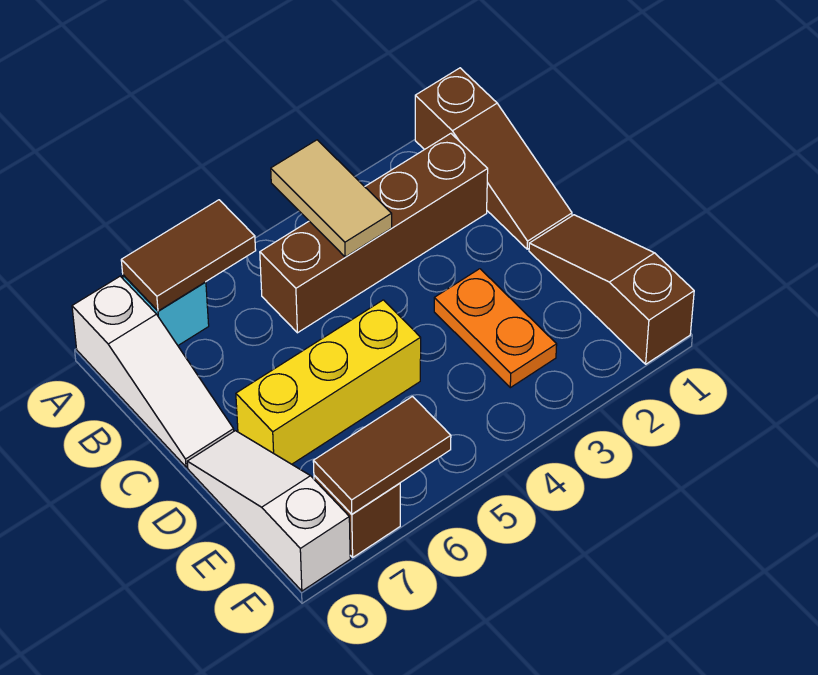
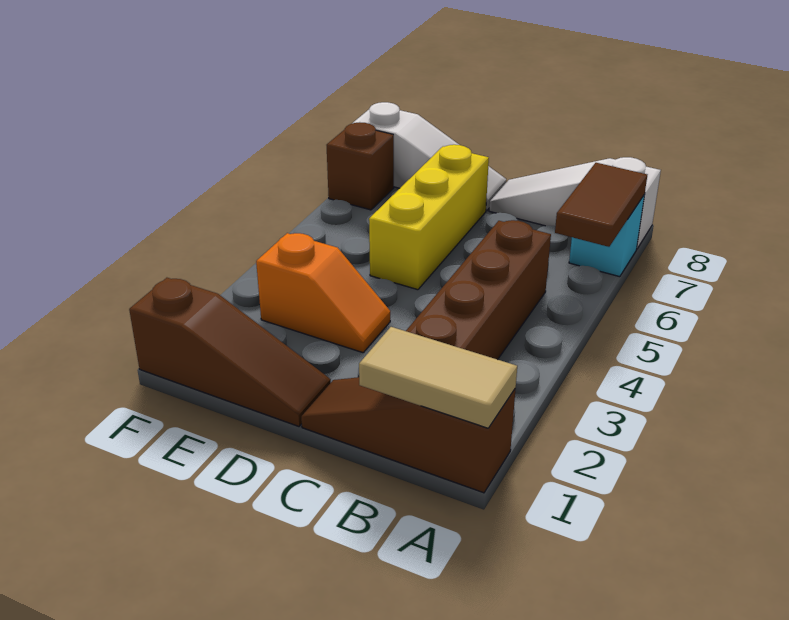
tan 1x2 tile [271,140,392,257] -> tan 1x2 tile moved to [359,327,517,428]
orange 1x2 plate [434,269,557,388] -> orange 1x2 slope [256,233,390,353]
brown 1x2 tile [313,396,451,514] -> none

